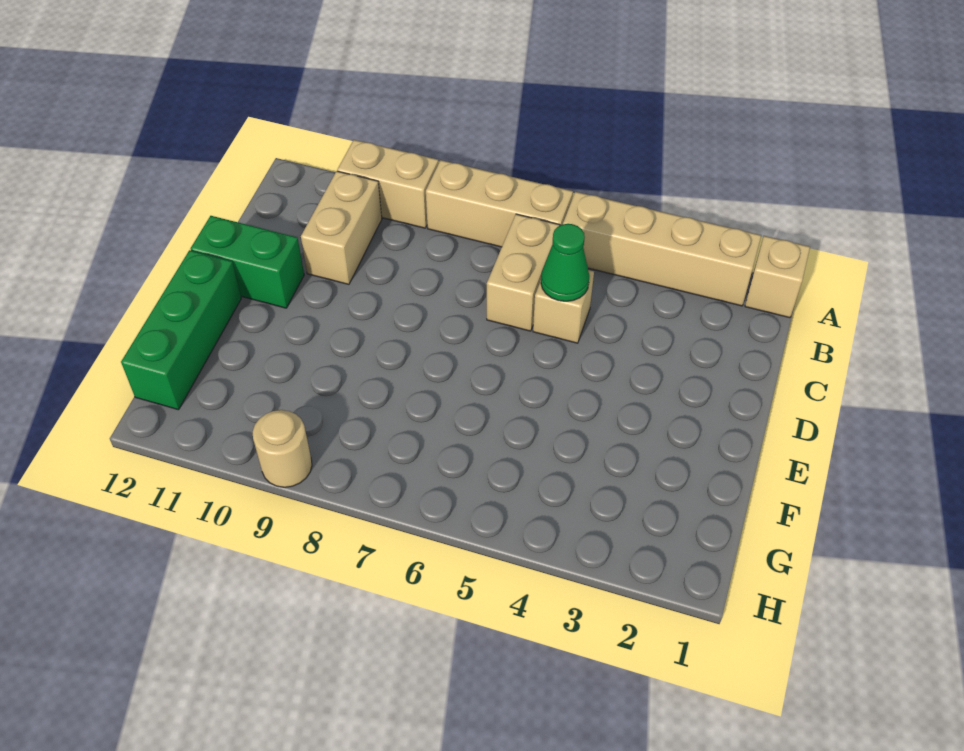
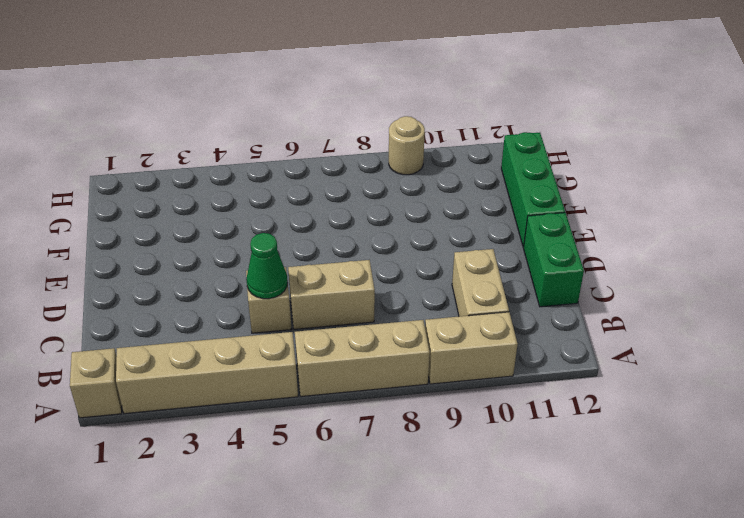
tan 1x2 brick [487,214,560,331] -> tan 1x2 brick turned to [288,260,375,329]
green 1x2 brick [191,216,304,308] -> green 1x2 brick turned to [524,213,584,307]

